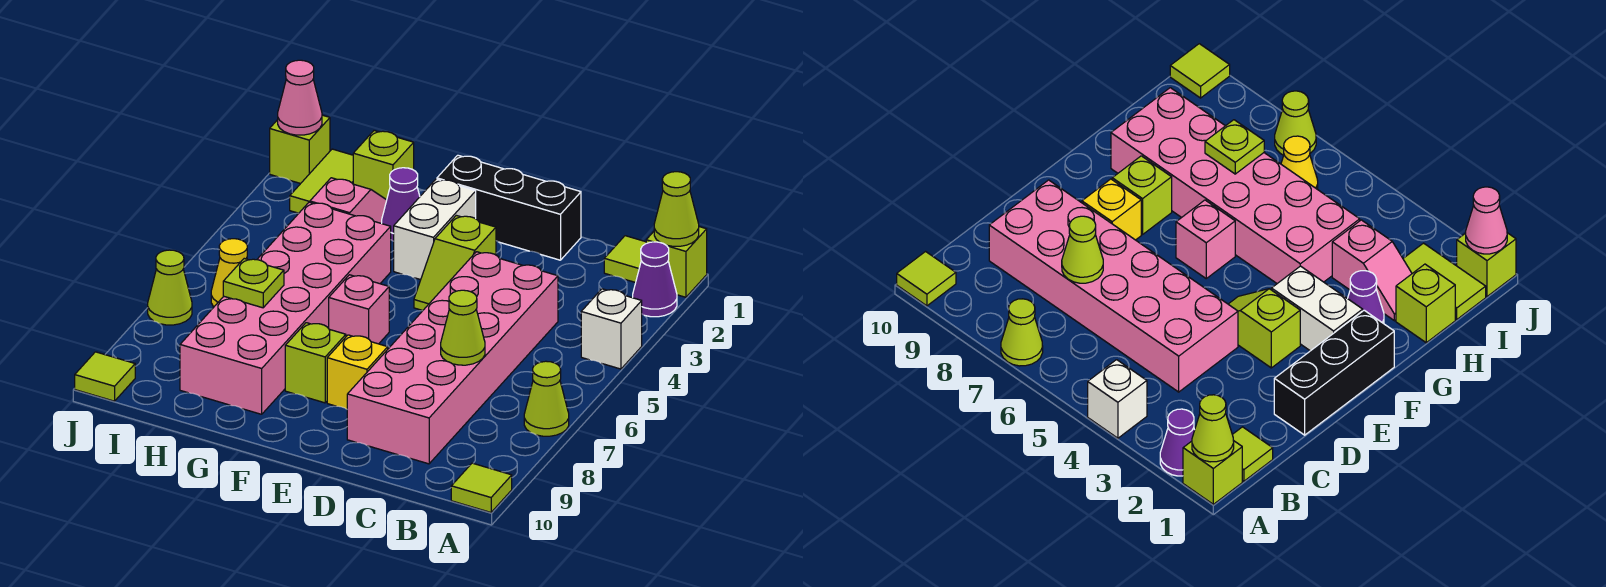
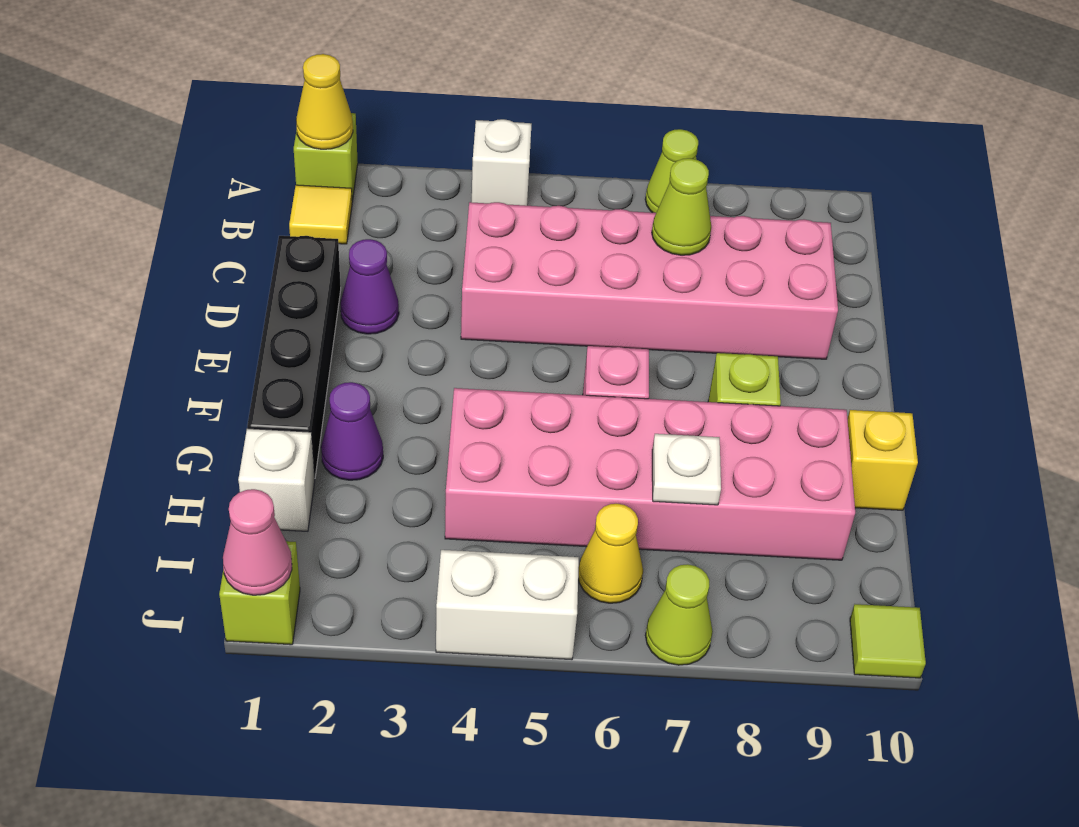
lime 1x1 cone [654,172,699,246] -> yellow 1x1 cone [296,54,353,149]
purple 1x1 cone [633,242,677,317] -> purple 1x1 cone moved to [340,239,399,334]
lime 1x1 tile [451,463,512,512] -> none
lime 1x1 tile [604,236,646,283] -> yellow 1x1 tile [289,185,352,244]
black 1x3 brick [437,155,581,260] -> black 1x4 brick [247,236,341,477]
lime 1x2 slope [414,215,496,311] -> none
yellow 1x1 brick [327,335,388,409] -> yellow 1x1 brick moved to [847,410,918,510]
white 1x2 brick [394,179,476,280] -> white 1x2 brick moved to [436,550,579,660]
lime 1x1 brick [353,131,414,200] -> white 1x1 brick [238,428,315,531]
pink 1x2 slope [310,178,387,223] -> none
lime 1x1 plate [223,259,284,308] -> white 1x1 plate [652,434,721,505]
lime 1x2 tile [290,149,353,213] -> none

